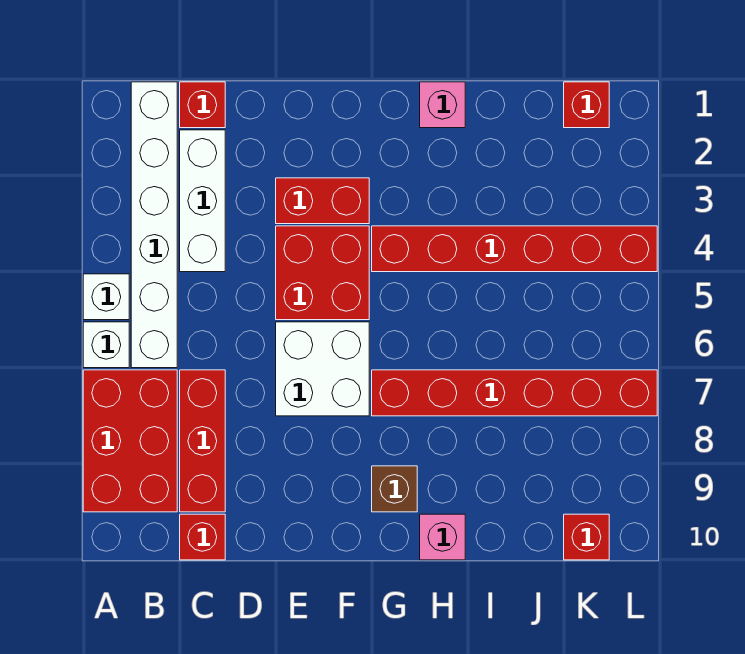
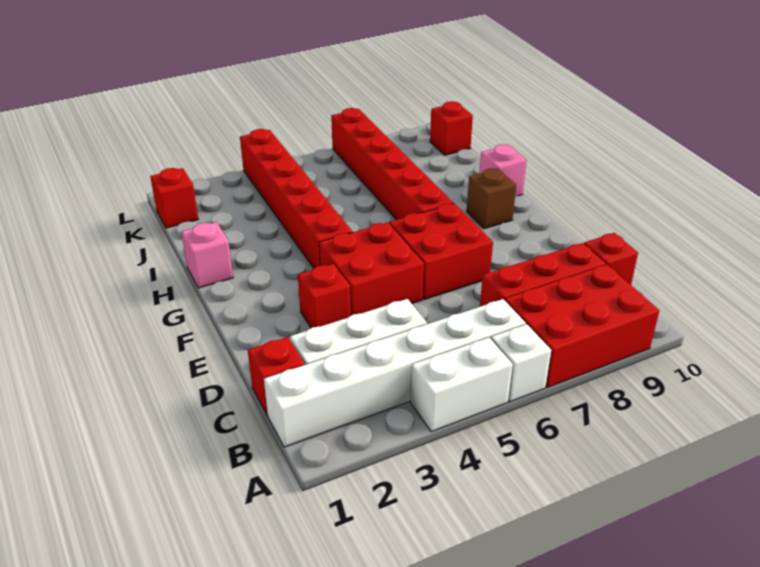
white 1x1 brick [83,274,129,320] -> white 1x2 brick [411,338,513,432]
red 1x2 brick [276,178,369,224] -> red 1x1 brick [298,264,351,328]
white 2x2 brick [276,322,369,416] -> red 2x2 brick [390,204,493,299]

